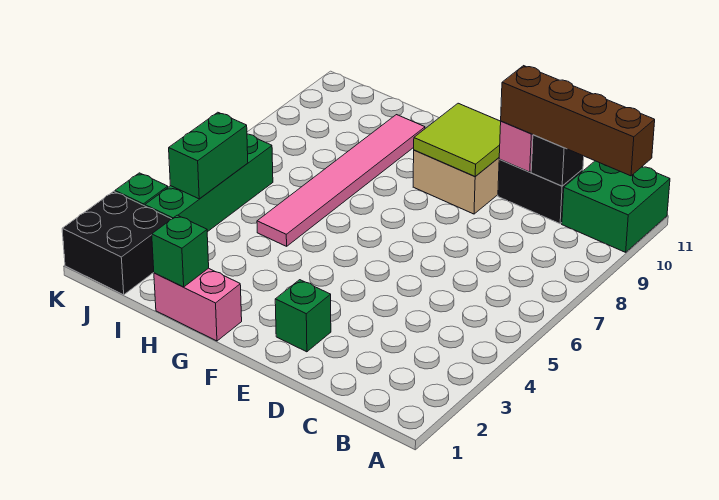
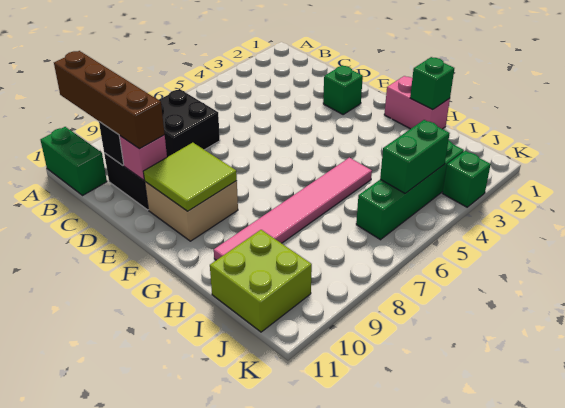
green 2x2 brick [562,161,670,252] -> green 1x2 brick [41,127,107,195]
none -> lime 2x2 brick [210,230,312,332]
black 2x2 brick [62,191,171,295] -> black 2x2 brick moved to [159,89,220,157]

